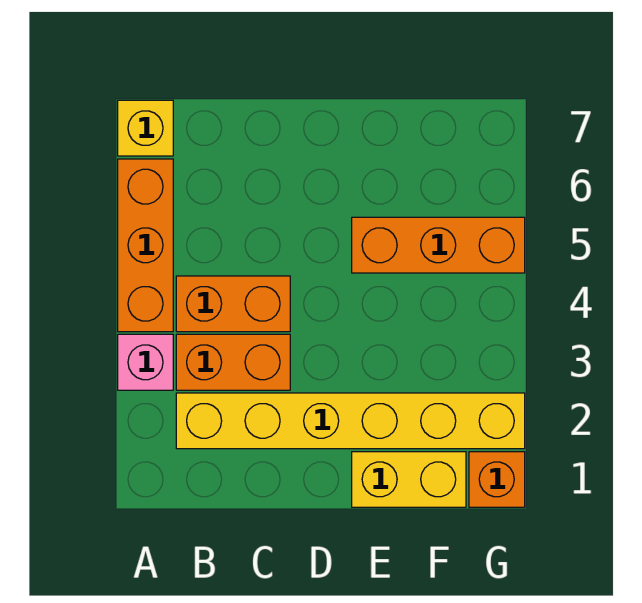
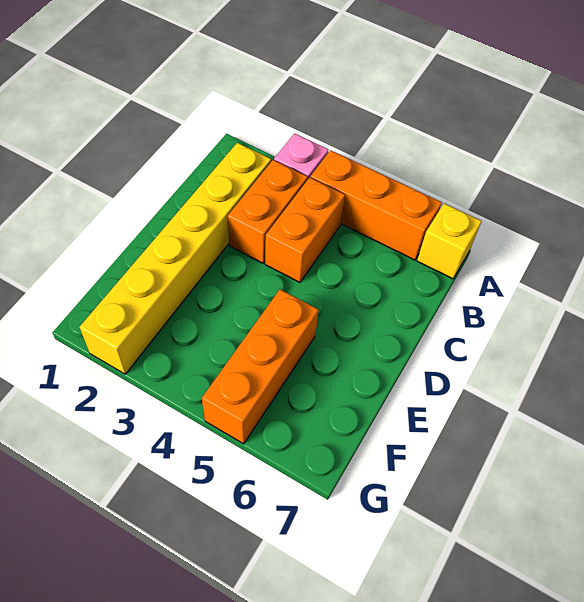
yellow 1x2 brick [352,452,466,507] -> none
orange 1x1 brick [469,452,525,507] -> none

